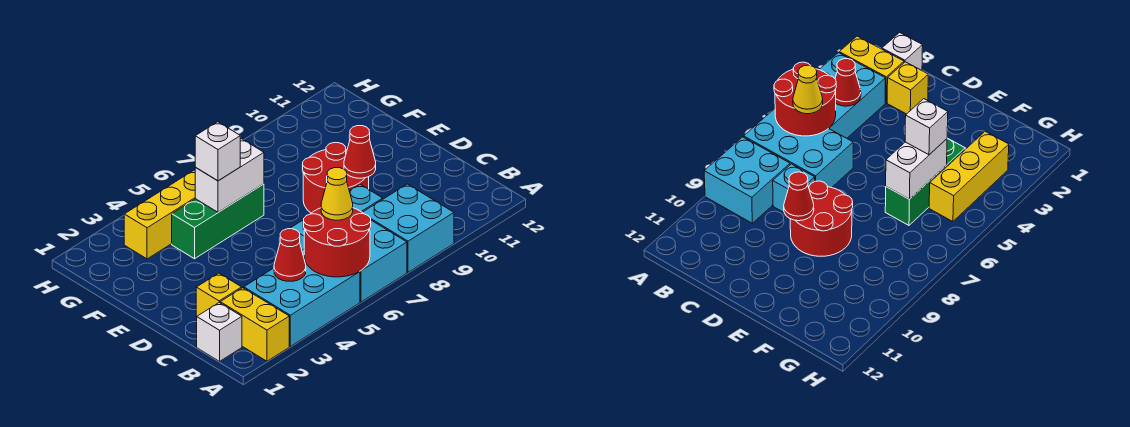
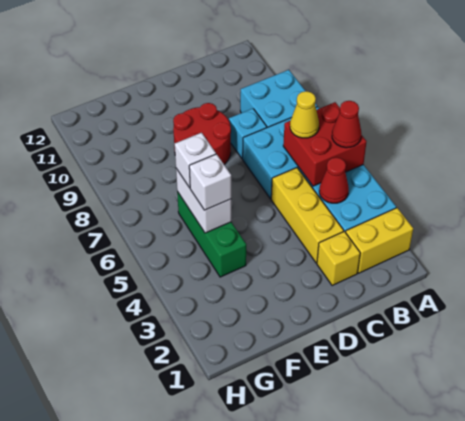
red 2x2 round brick [304,208,371,277] -> red 2x2 brick [283,102,366,186]
white 1x1 brick [197,303,242,361] -> white 1x1 brick moved to [175,133,216,188]
red 1x1 cone [344,126,376,178] -> red 1x1 cone moved to [332,101,361,148]
yellow 1x3 brick [124,170,195,259] -> yellow 1x3 brick moved to [271,168,344,263]

